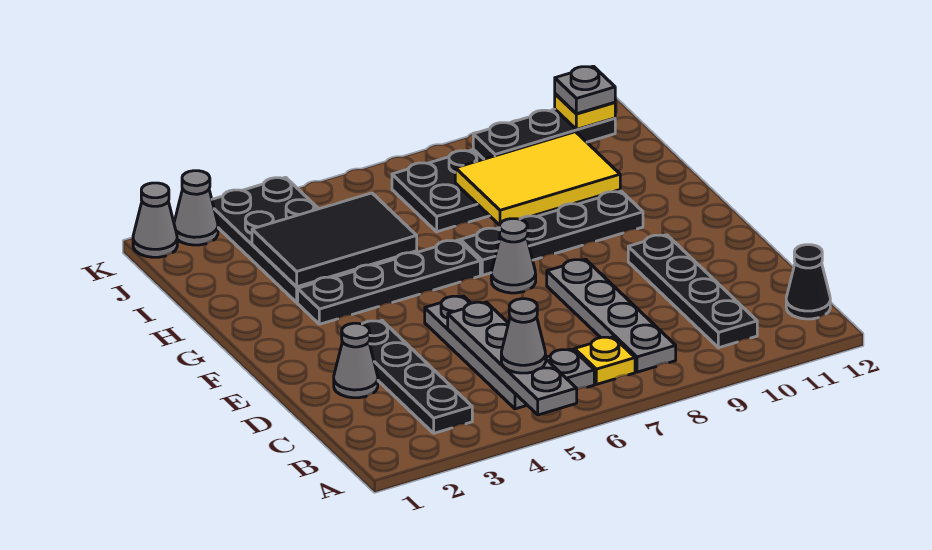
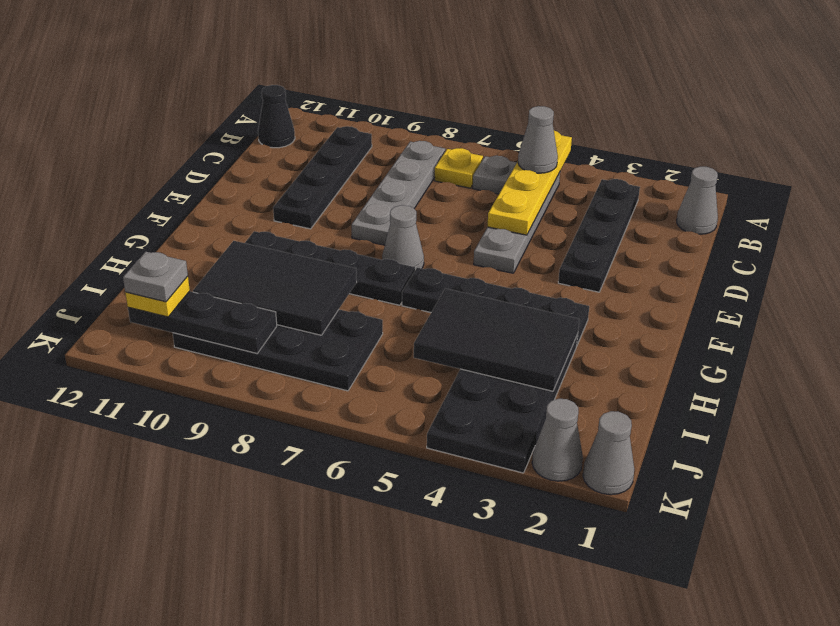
grey 1x4 plate [448,302,577,415] -> yellow 1x4 plate [487,131,572,235]
grey 1x1 cone [334,323,378,398] -> grey 1x1 cone moved to [677,167,718,234]
yellow 2x3 tile [455,132,620,225] -> black 2x3 tile [193,241,357,335]

